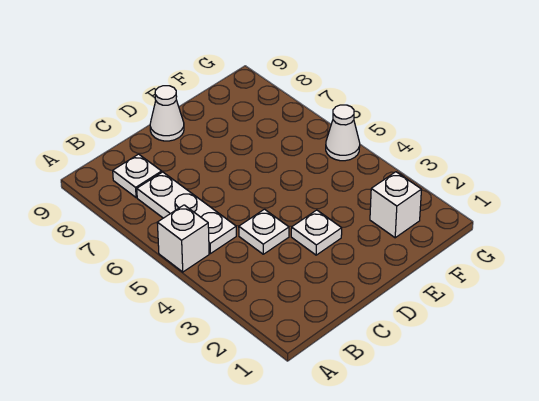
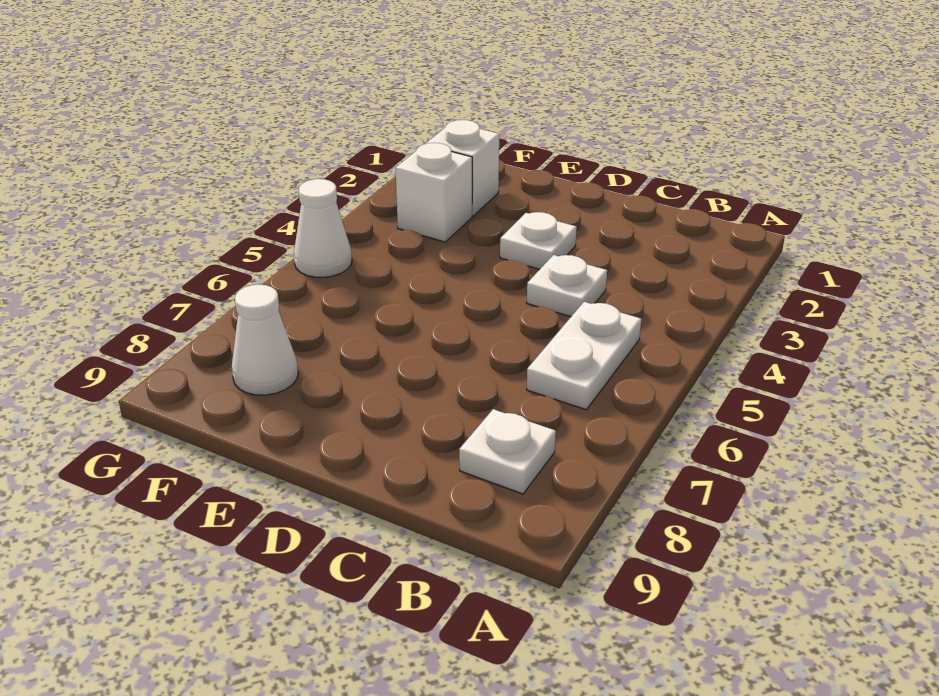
white 1x1 brick [157,205,209,272] -> white 1x1 brick moved to [395,143,472,242]
white 1x3 plate [137,172,236,254] -> white 1x2 plate [527,302,641,410]
white 1x1 cone [150,86,184,141] -> white 1x1 cone moved to [232,285,298,395]

